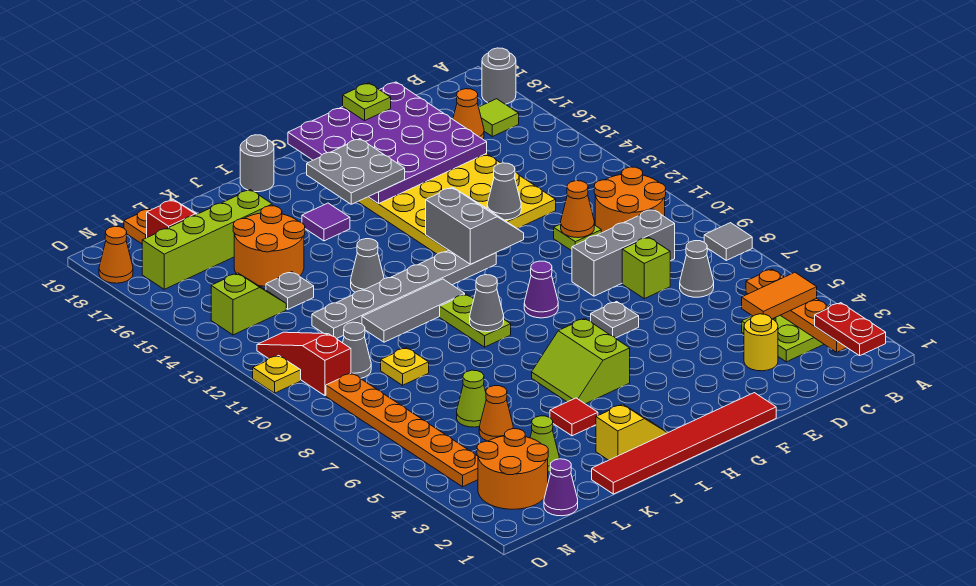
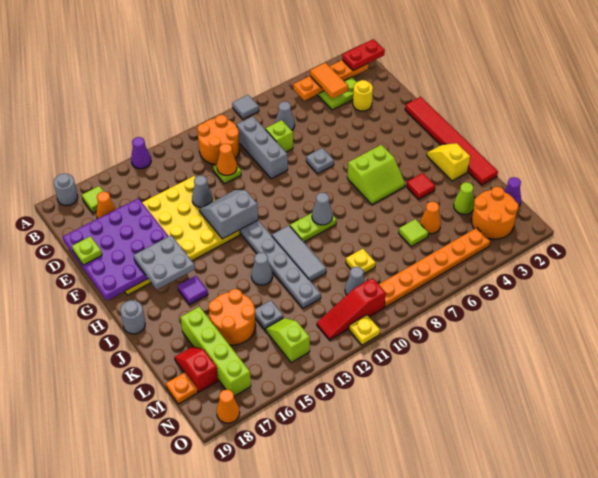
purple 1x1 cone [524,261,558,318] -> purple 1x1 cone moved to [131,137,151,169]
lime 1x1 cone [457,370,486,427] -> lime 1x1 tile [399,219,428,247]

